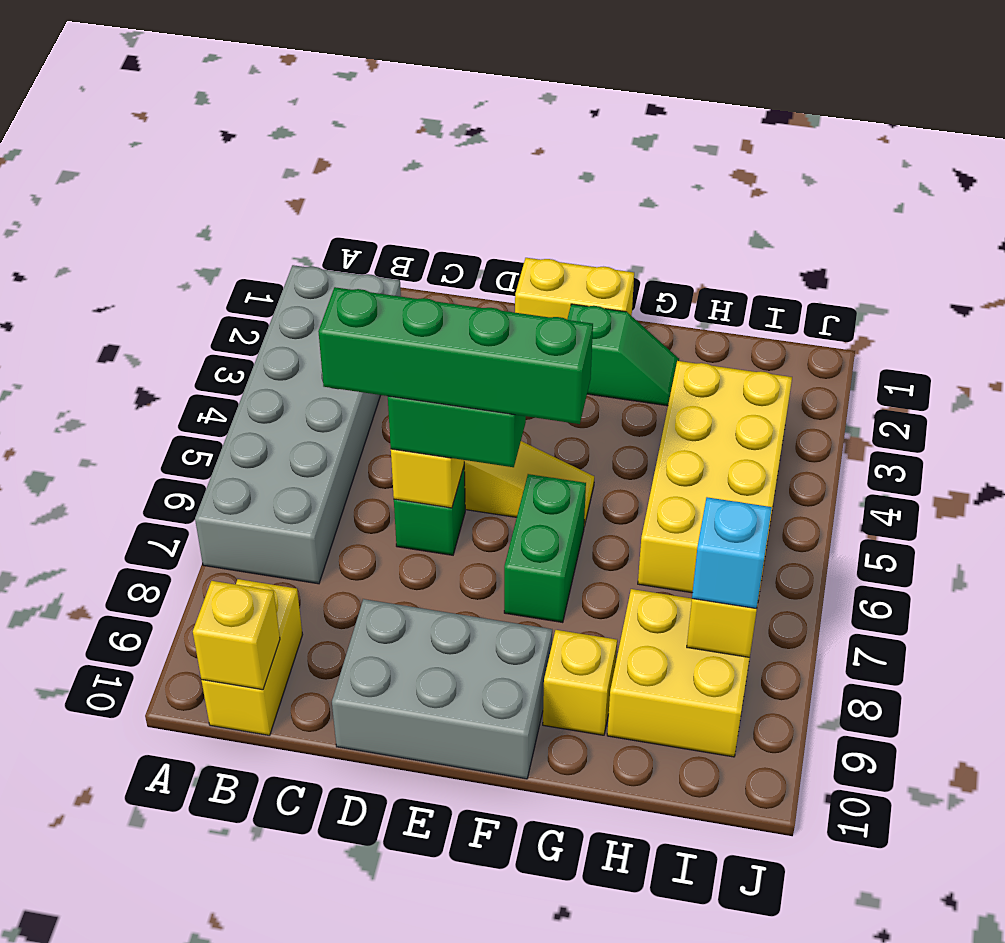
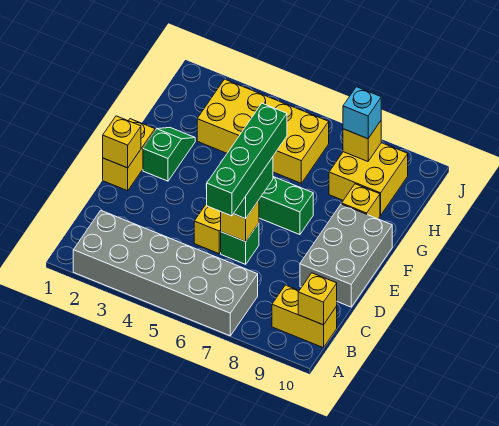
none -> yellow 1x1 brick [103,116,141,168]

